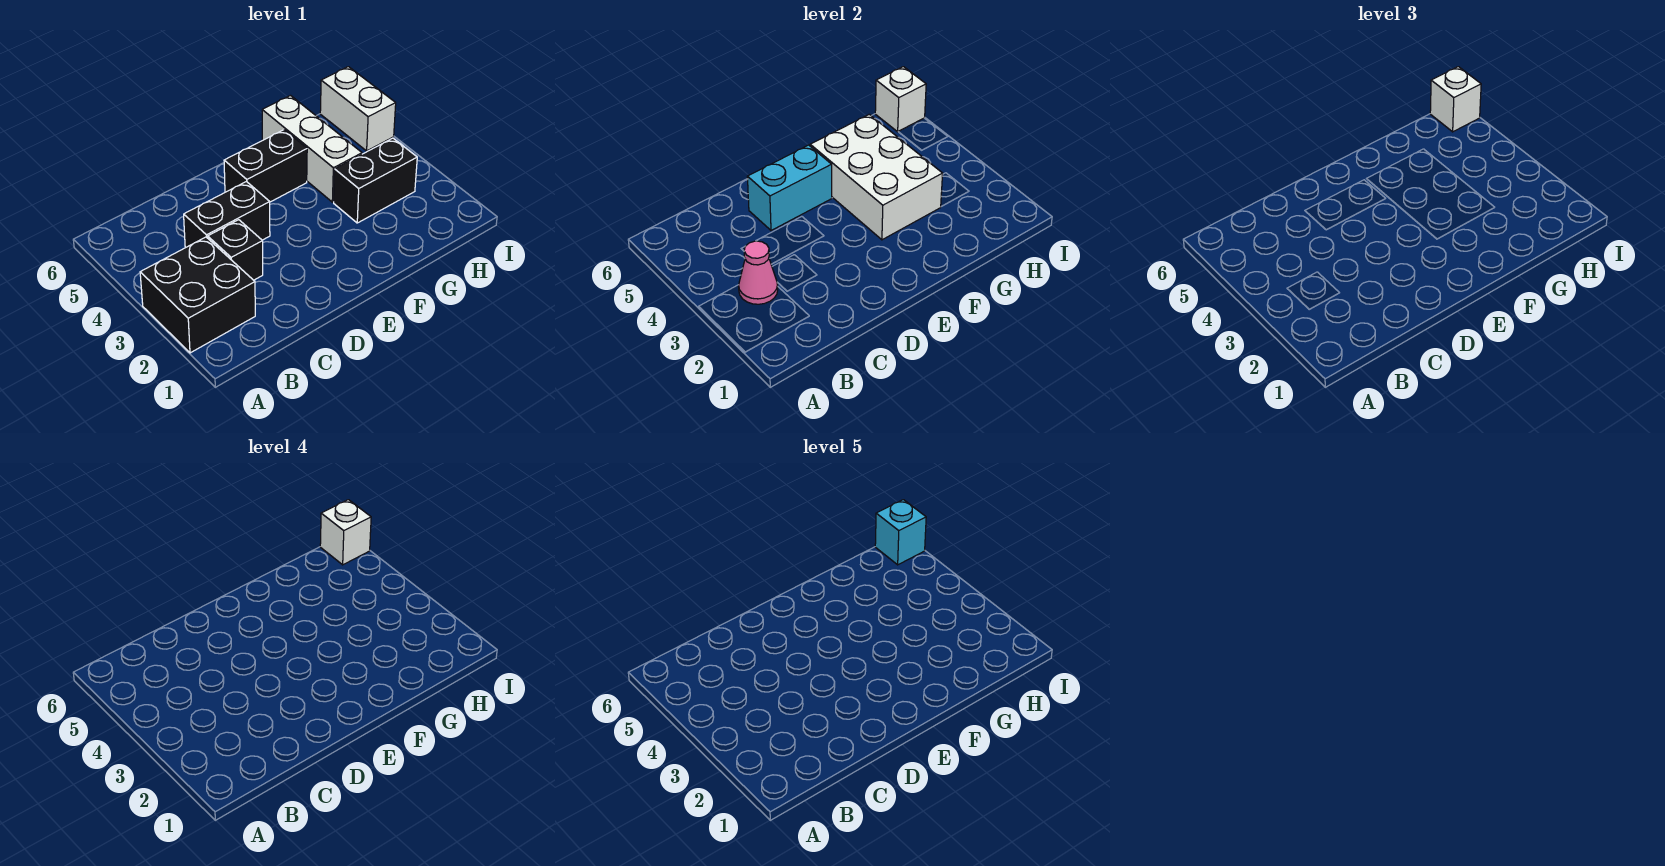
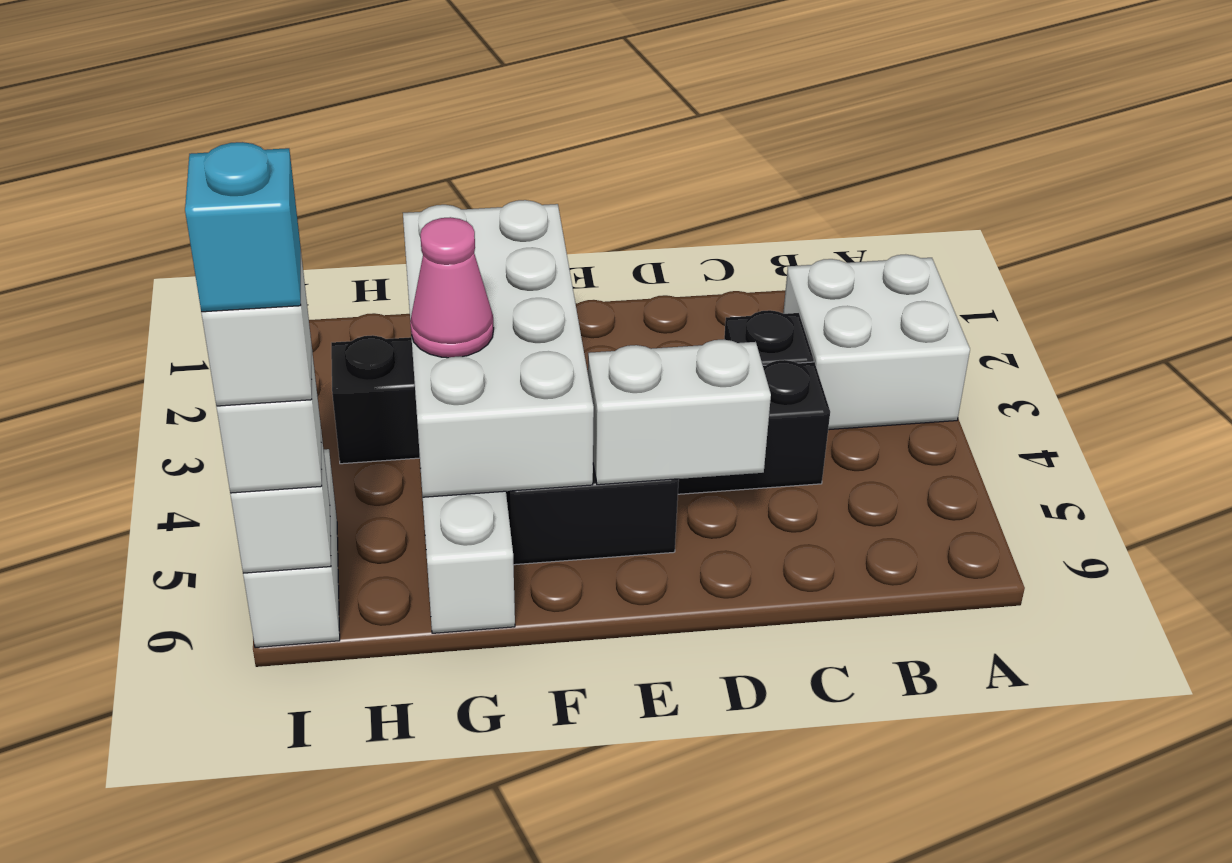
black 2x2 brick [140,237,255,353] -> white 2x2 brick [783,255,970,430]
pink 1x1 cone [739,241,778,304] -> pink 1x1 cone moved to [410,217,494,358]
cyan 1x2 brick [747,145,832,231] -> white 1x2 brick [588,340,771,485]
white 2x3 brick [810,115,943,240] -> white 2x4 brick [403,200,594,497]

